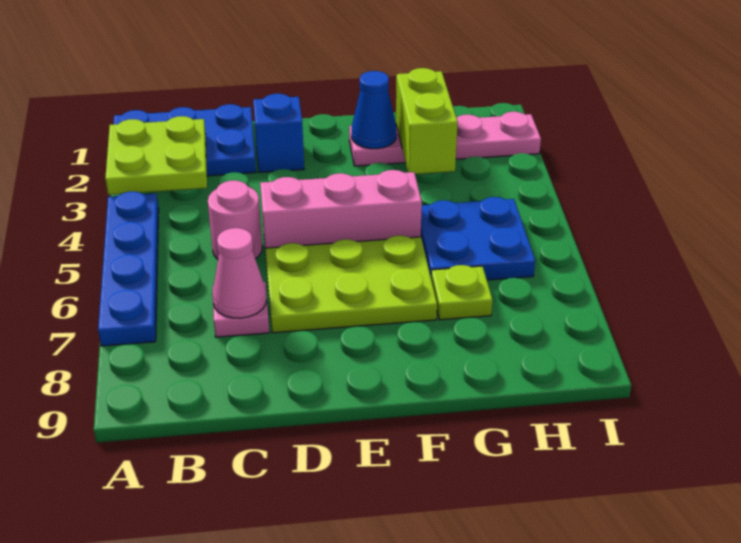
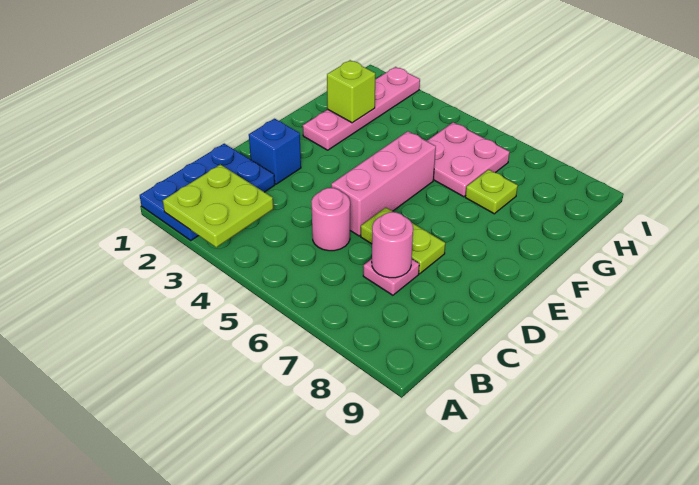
blue 1x4 plate [98,191,159,346] -> none
pink 1x1 cone [212,228,267,318] -> pink 1x1 round brick [372,212,413,278]
lime 2x3 plate [265,235,437,333] -> lime 1x2 plate [361,207,445,274]
blue 1x1 cone [352,71,397,149] -> none
lime 1x2 brick [396,68,458,174] -> lime 1x1 brick [327,60,375,123]
blue 2x2 plate [421,197,535,280] -> pink 2x2 plate [427,122,510,197]

